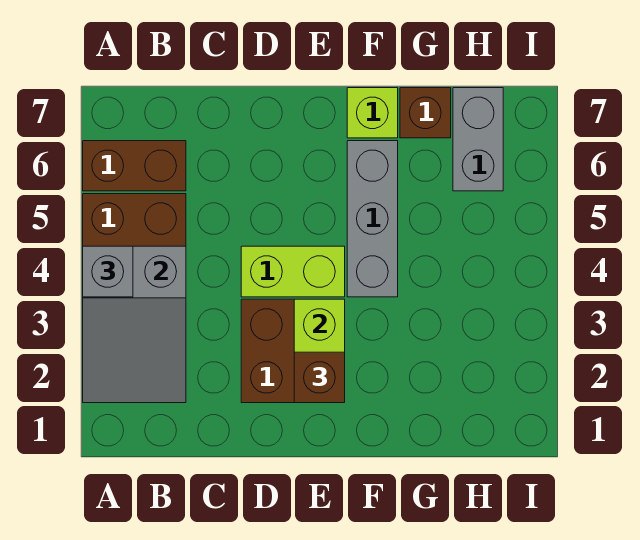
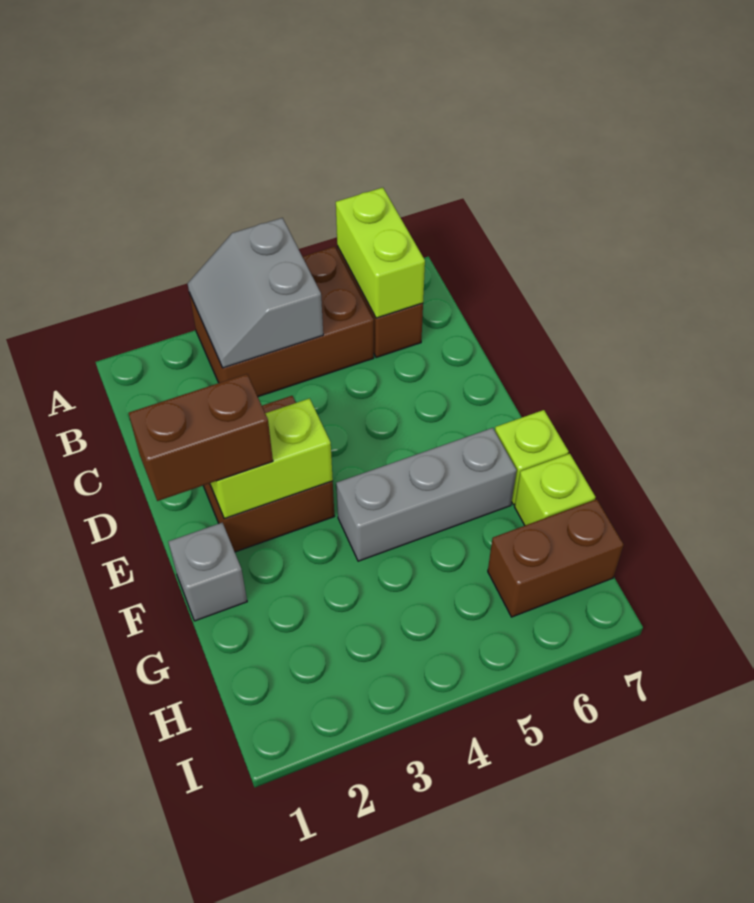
grey 2x3 slope [83,246,186,403] -> grey 2x2 slope [187,218,323,368]
grey 1x1 brick [83,246,133,297] -> grey 1x1 brick moved to [168,523,247,621]
lime 1x2 brick [241,246,345,297] -> lime 1x2 brick moved to [336,188,425,318]
brown 1x1 brick [294,352,345,403] -> brown 1x2 brick [128,374,273,501]
brown 1x1 brick [400,88,451,138] -> lime 1x1 brick [515,454,595,525]
grey 1x2 brick [453,88,503,191] -> brown 1x2 brick [488,499,624,617]

